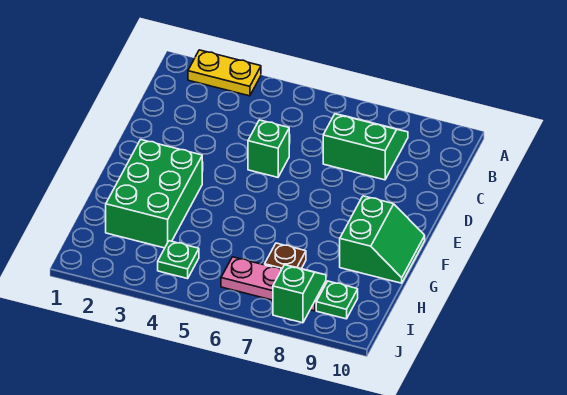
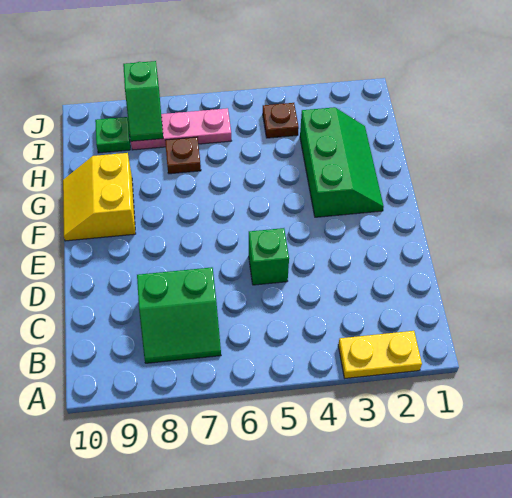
green 2x3 brick [106,140,202,248] -> green 2x3 slope [300,107,384,217]
green 2x2 slope [340,196,425,283] -> yellow 2x2 slope [63,153,136,241]
green 1x1 plate [158,241,199,279] -> brown 1x1 plate [263,103,299,138]

